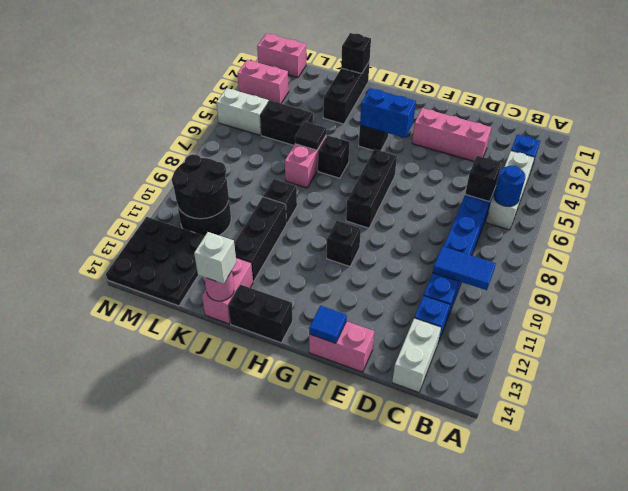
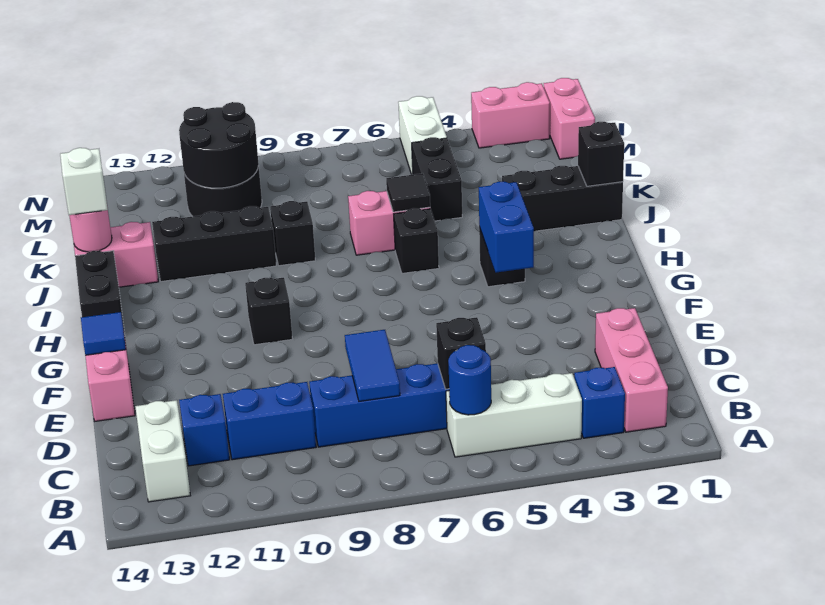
blue 1x2 tile [433,246,496,290] -> blue 1x2 tile moved to [345,330,400,401]
white 1x2 brick [392,318,441,392] -> white 1x2 brick turned to [135,400,190,502]
pink 1x3 brick [412,108,492,161] -> pink 1x3 brick moved to [595,308,668,432]
black 1x3 brick [346,149,397,228] -> none
black 3x3 plate [106,217,205,306] -> none
pink 1x2 brick [237,60,289,103] -> pink 1x2 brick turned to [471,82,550,148]

